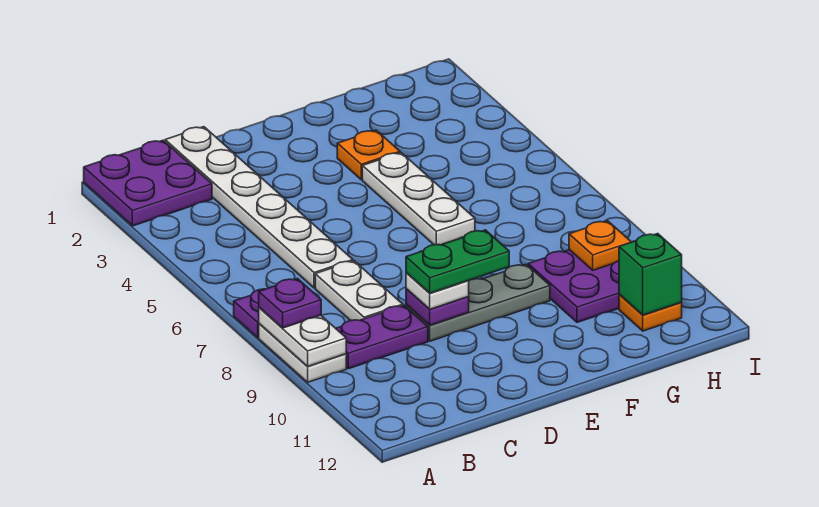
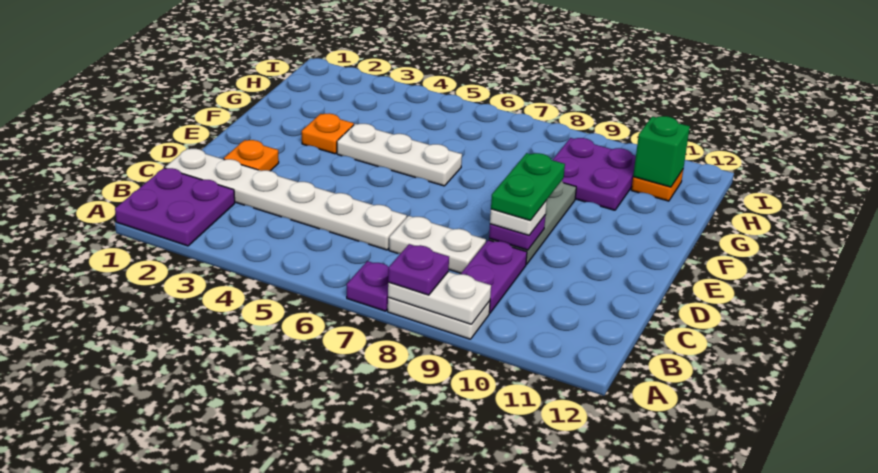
orange 1x1 plate [569,221,631,270] -> orange 1x1 plate moved to [224,140,279,171]

